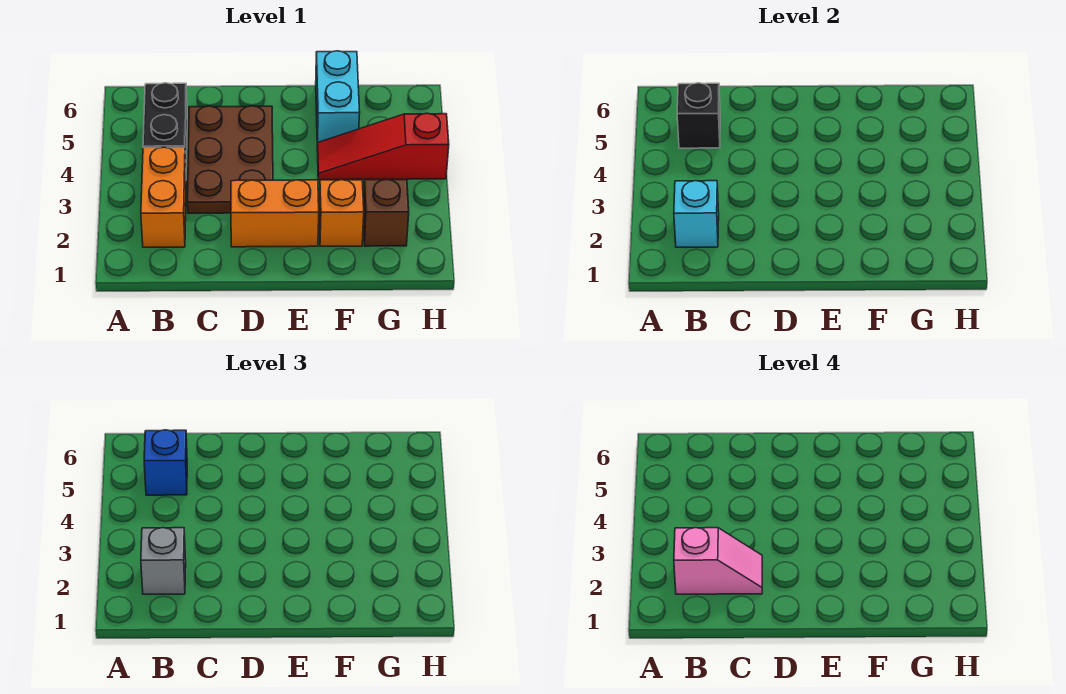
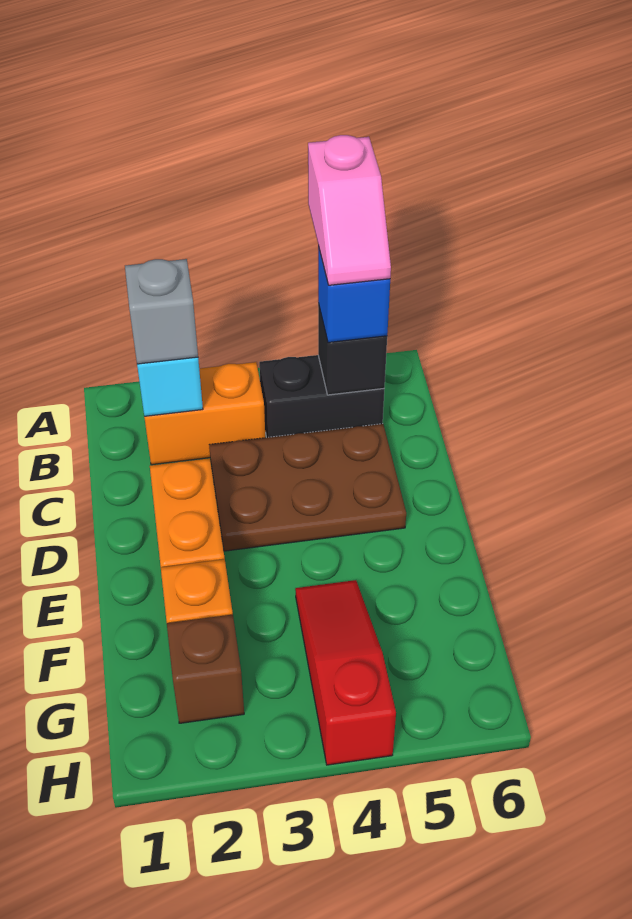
pink 1x2 slope [674,528,762,594] -> pink 1x2 slope moved to [308,135,391,285]
cyan 1x2 brick [316,51,360,145] -> none

